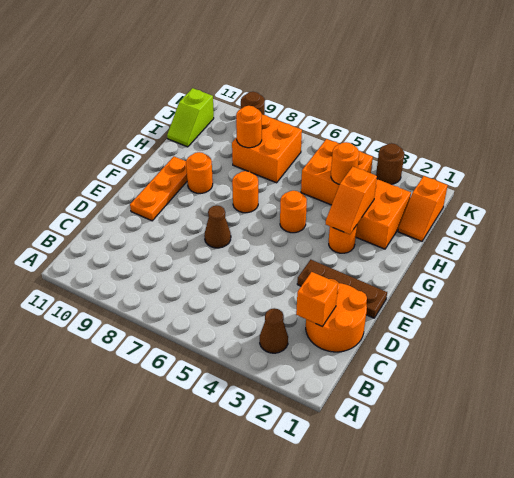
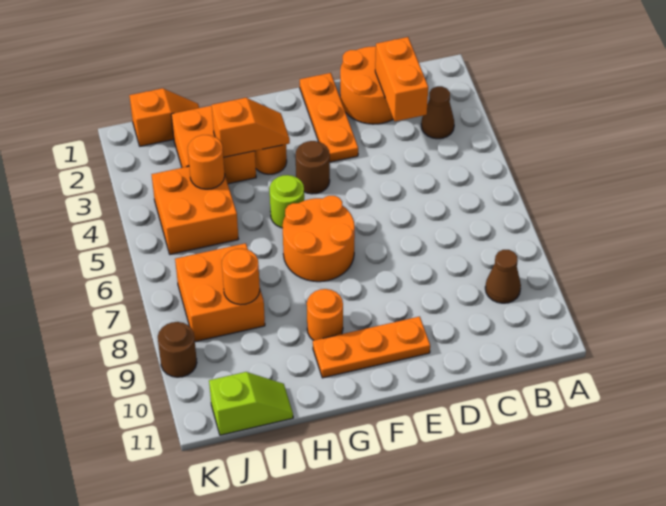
orange 1x1 brick [296,272,338,326] -> orange 1x2 brick [375,37,428,121]
brown 1x3 plate [297,260,387,318] -> orange 1x3 plate [300,73,358,162]
brown 1x1 cone [204,205,231,248] -> brown 1x1 cone moved to [485,250,521,303]
orange 1x1 round brick [280,191,307,233] -> lime 1x1 round brick [270,175,304,228]
orange 1x1 round brick [232,171,258,213] -> orange 2x2 round brick [283,196,355,282]
brown 1x1 round brick [376,143,404,184] -> brown 1x1 round brick moved to [296,141,330,194]

